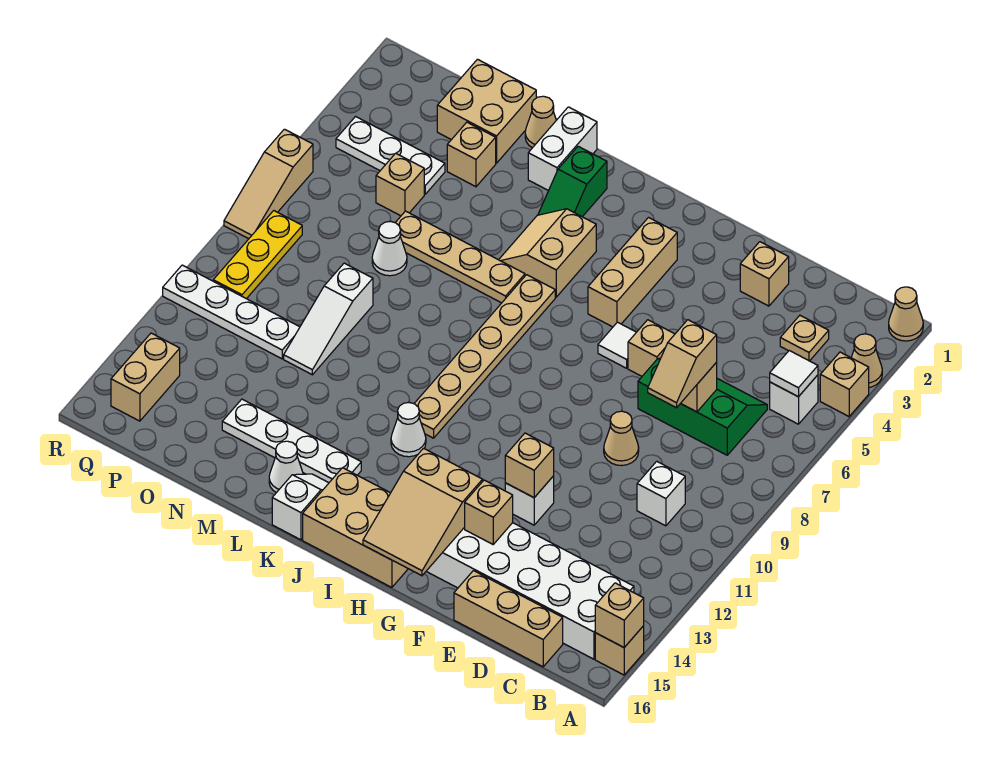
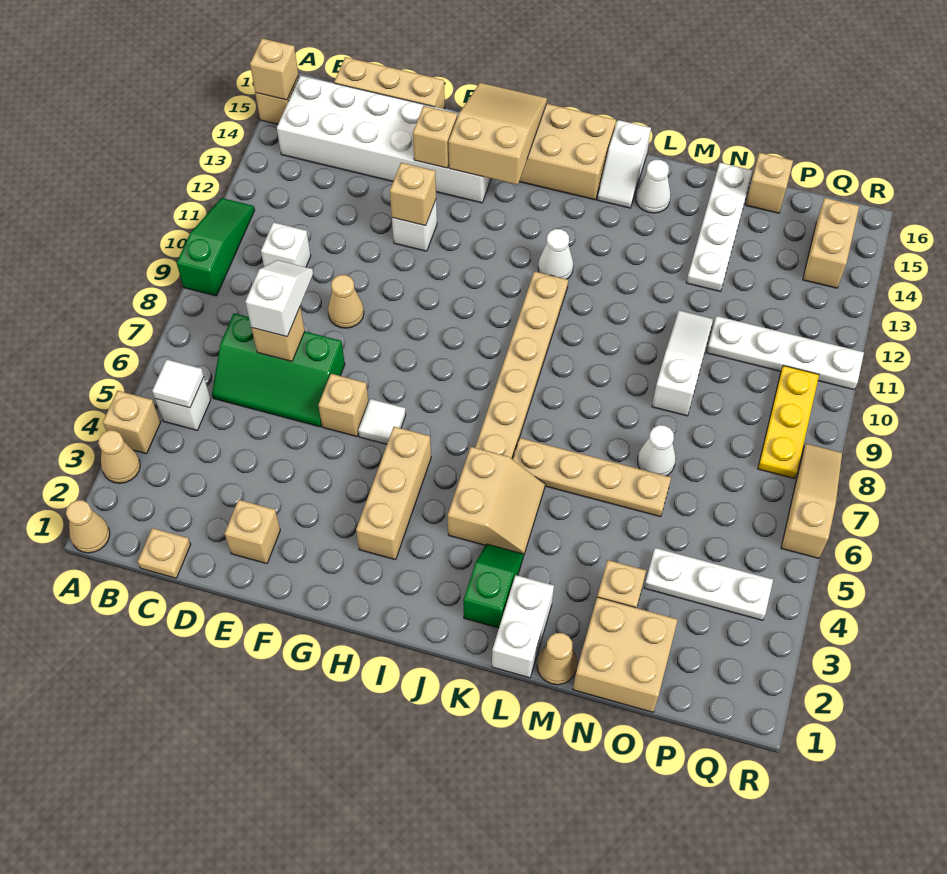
none -> green 1x3 slope [177,198,255,296]
tan 1x1 plate [780,315,829,361] -> tan 1x1 plate moved to [138,528,191,578]
tan 1x2 slope [648,320,717,408] -> white 1x2 slope [245,260,313,337]
white 1x4 plate [222,399,361,483] -> white 1x4 plate turned to [687,163,753,292]
tan 1x1 brick [376,153,424,216] -> tan 1x1 brick moved to [746,153,793,213]

